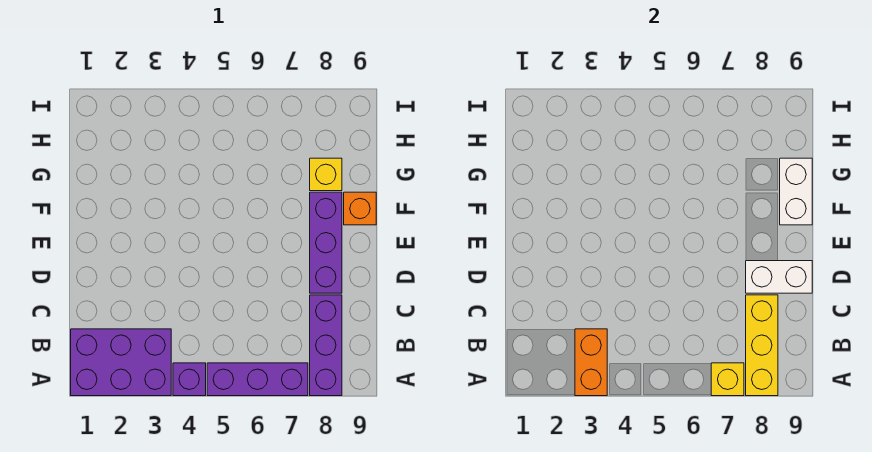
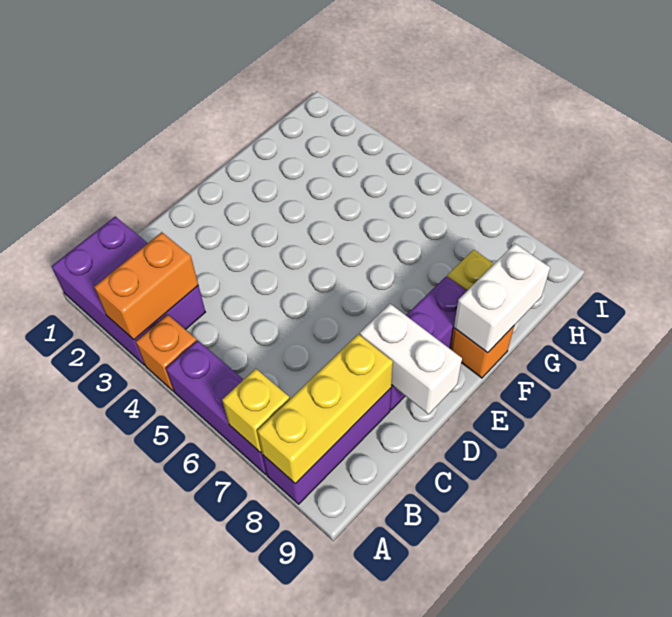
purple 1x1 brick [173,363,206,396] -> orange 1x1 brick [136,315,197,391]

